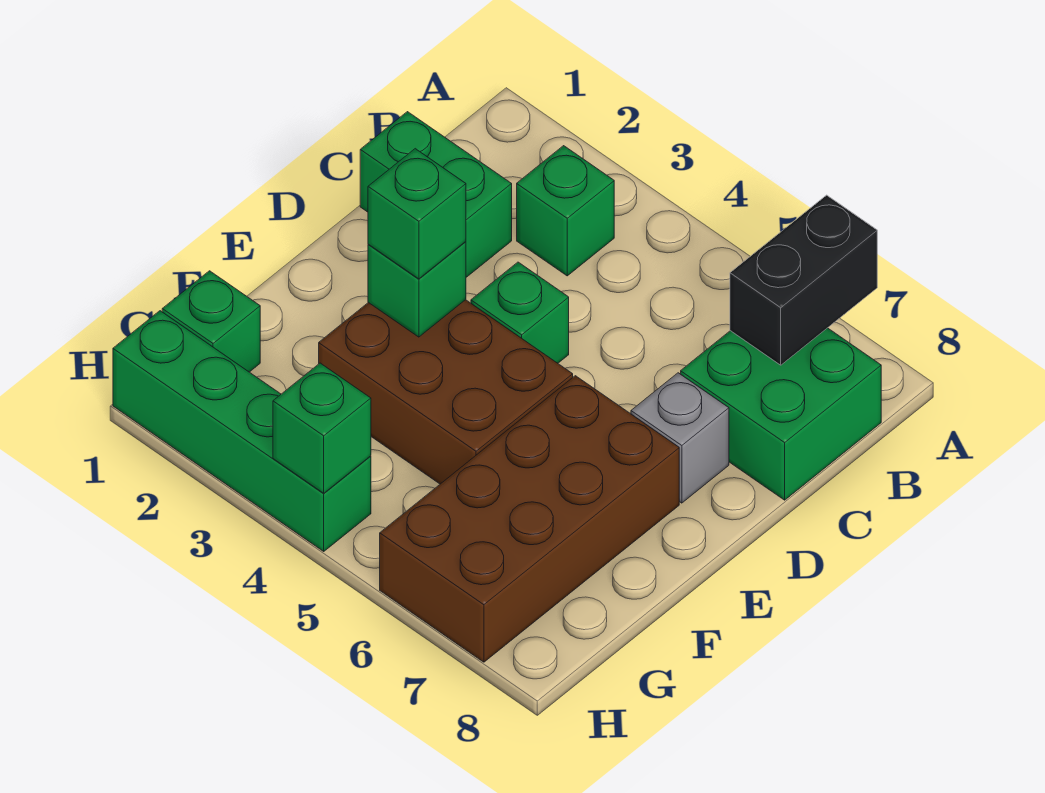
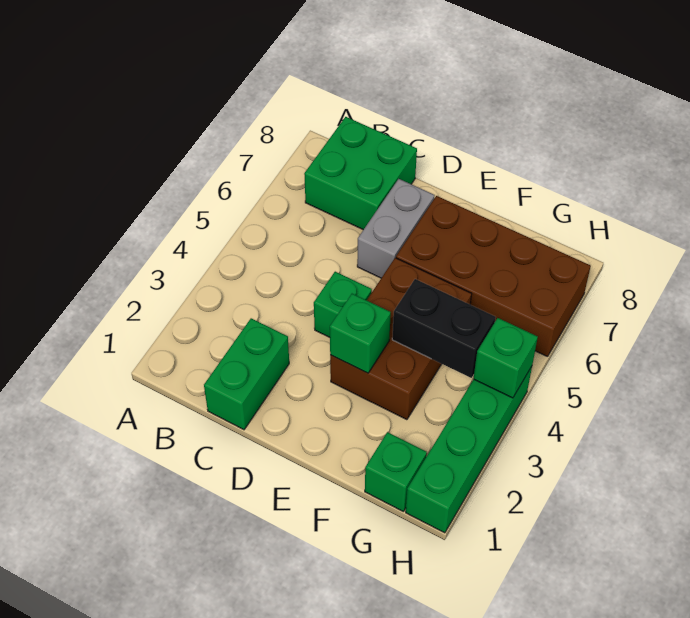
black 1x2 brick [730,195,877,365] -> black 1x2 brick moved to [392,279,496,378]
green 1x1 brick [517,146,614,276] -> none
grey 1x1 brick [631,373,729,503] -> grey 1x2 brick [357,179,435,278]
green 1x1 brick [368,149,466,279] -> none

